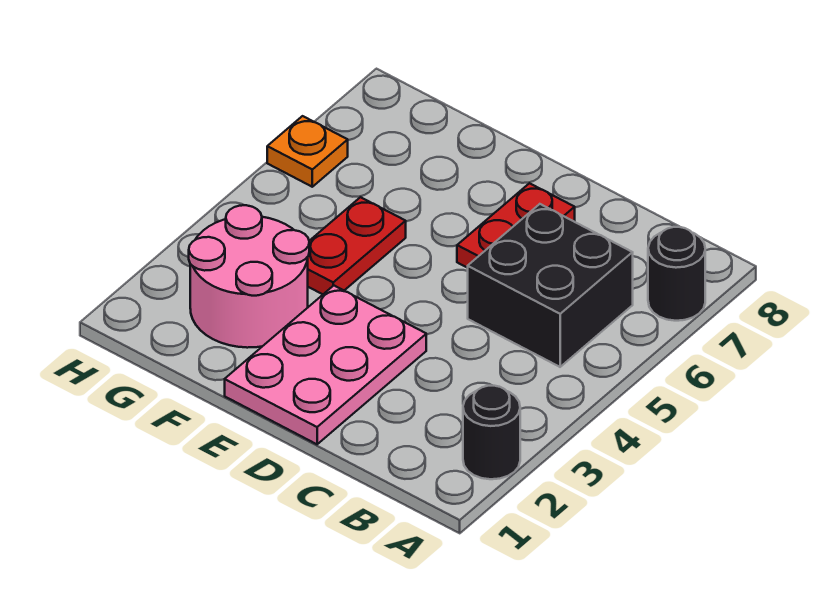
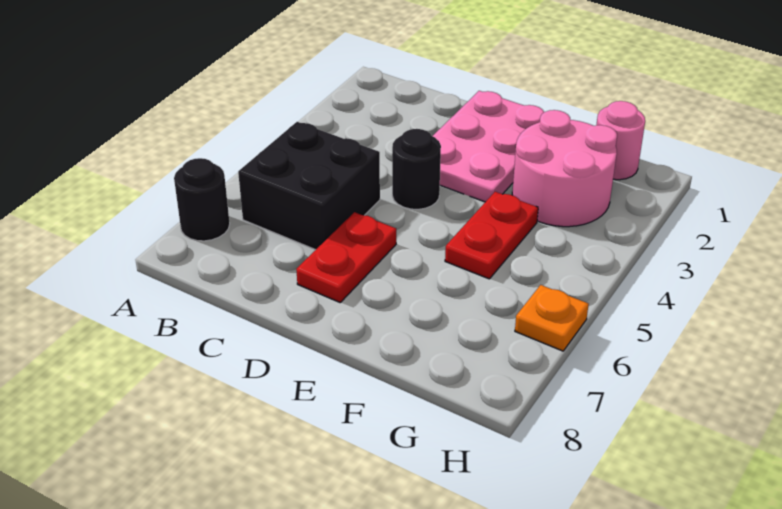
black 1x1 round brick [463,386,520,479] -> black 1x1 round brick moved to [392,129,441,209]
none -> pink 1x1 round brick [597,101,645,180]

